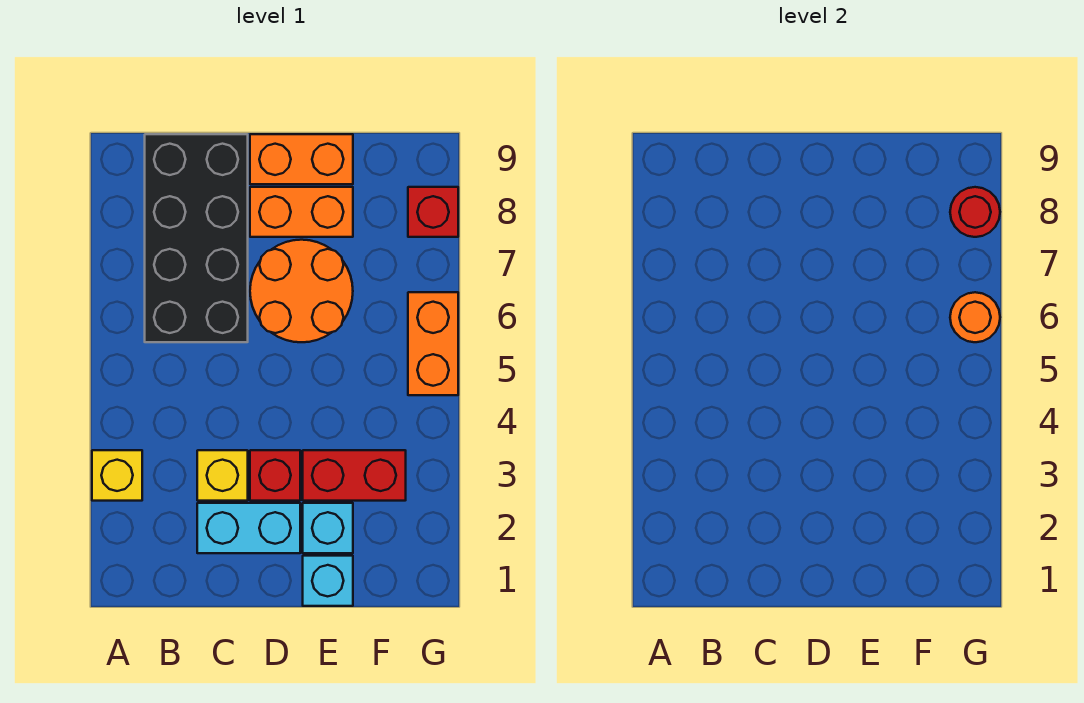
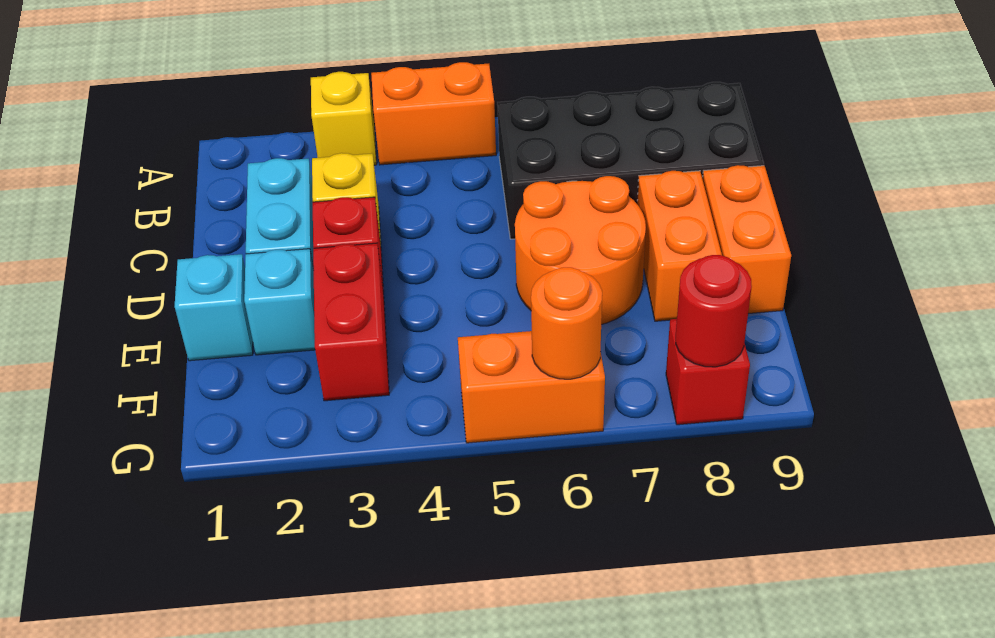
none -> orange 1x2 brick [371,62,496,165]

